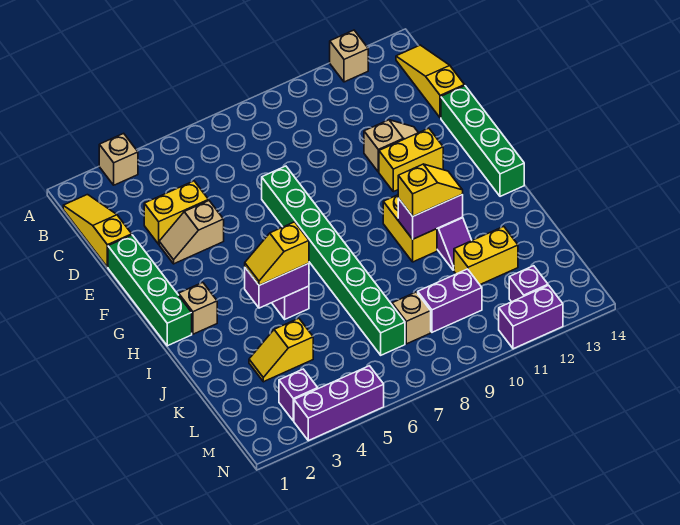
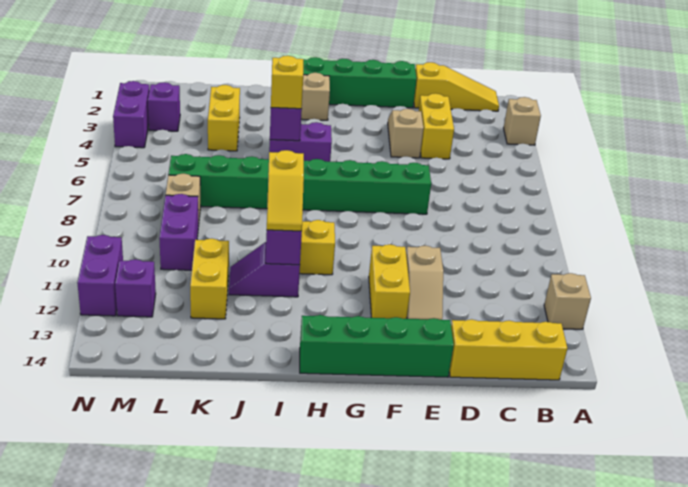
yellow 1x3 slope [396,45,465,118] -> yellow 1x3 brick [449,319,567,380]
yellow 1x2 slope [249,318,313,382] -> yellow 1x2 brick [208,85,240,151]
purple 1x3 brick [294,366,384,441] -> purple 1x2 brick [113,81,149,148]

